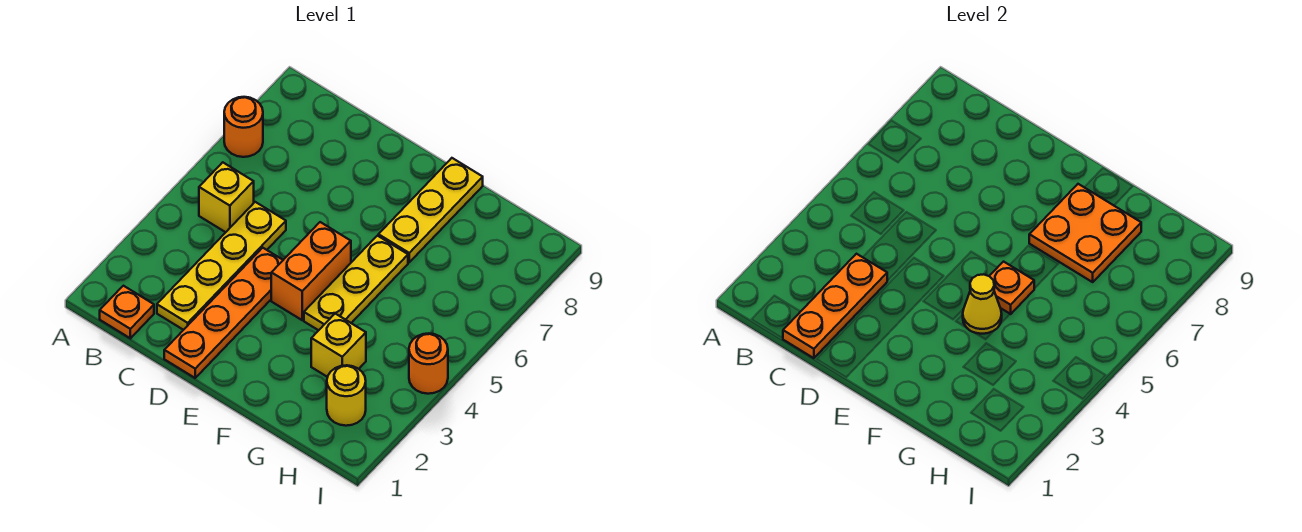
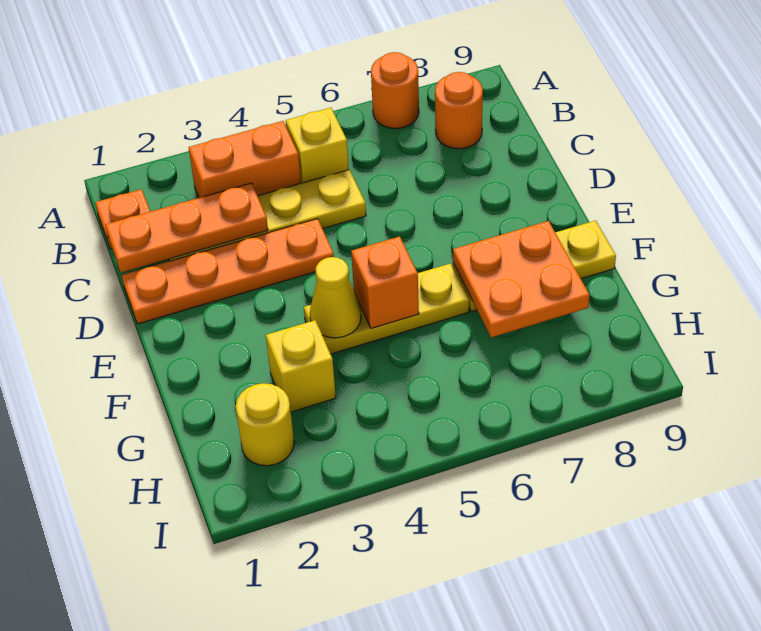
orange 1x2 brick [271,222,351,320] -> orange 1x2 brick moved to [188,121,301,198]
orange 1x1 plate [990,262,1034,314] -> orange 1x1 brick [351,237,419,328]
orange 1x1 round brick [409,333,448,394] -> orange 1x1 round brick moved to [435,72,483,149]

